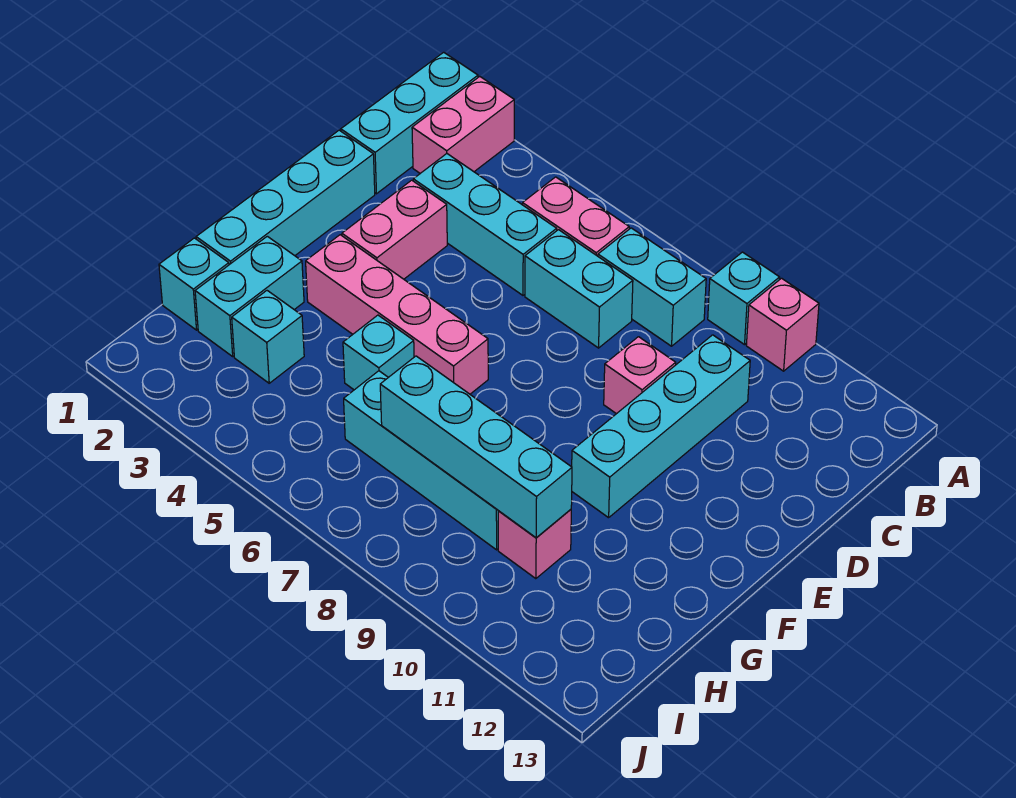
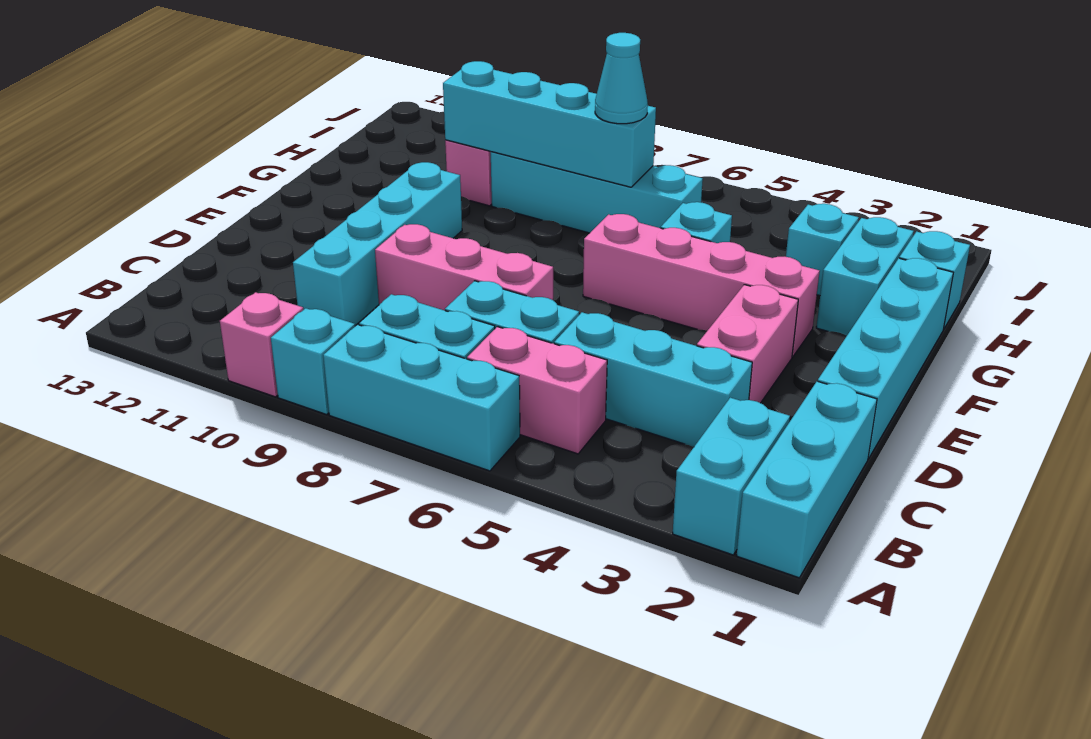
pink 1x2 brick [412,76,514,173] -> cyan 1x2 brick [673,398,790,555]
none -> cyan 1x3 brick [323,325,520,471]
pink 1x1 brick [604,337,676,414] -> pink 1x3 brick [375,224,553,310]
none -> cyan 1x1 cone [595,33,648,124]

